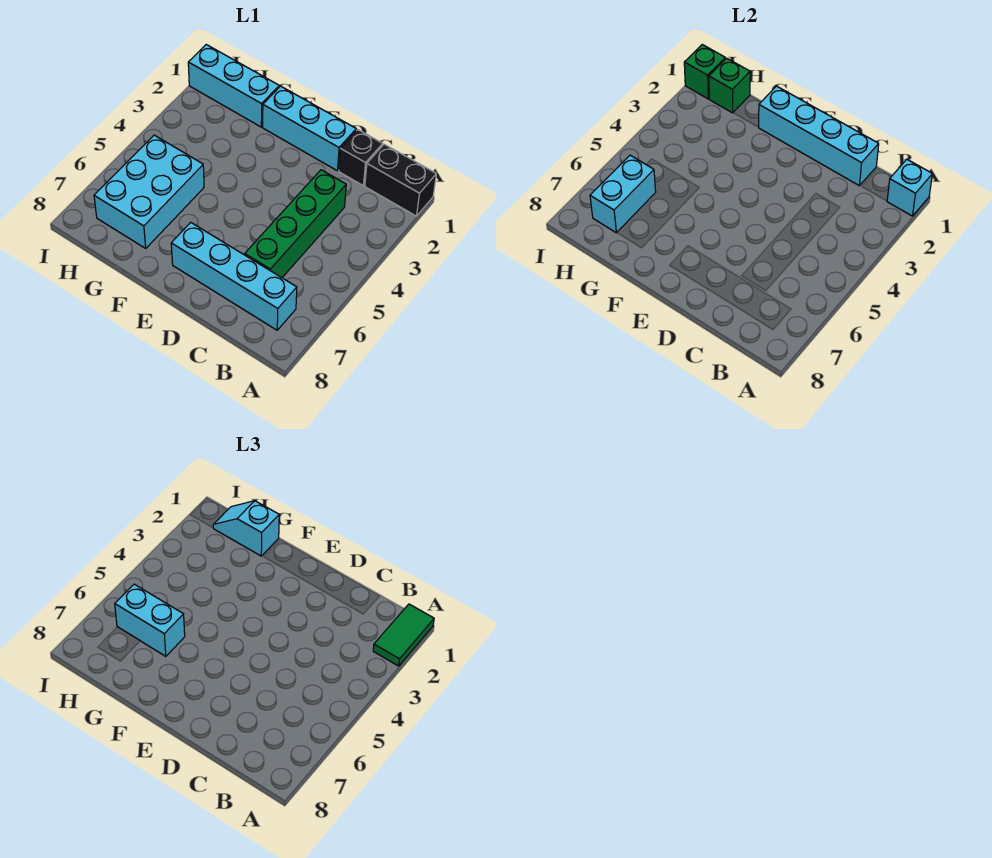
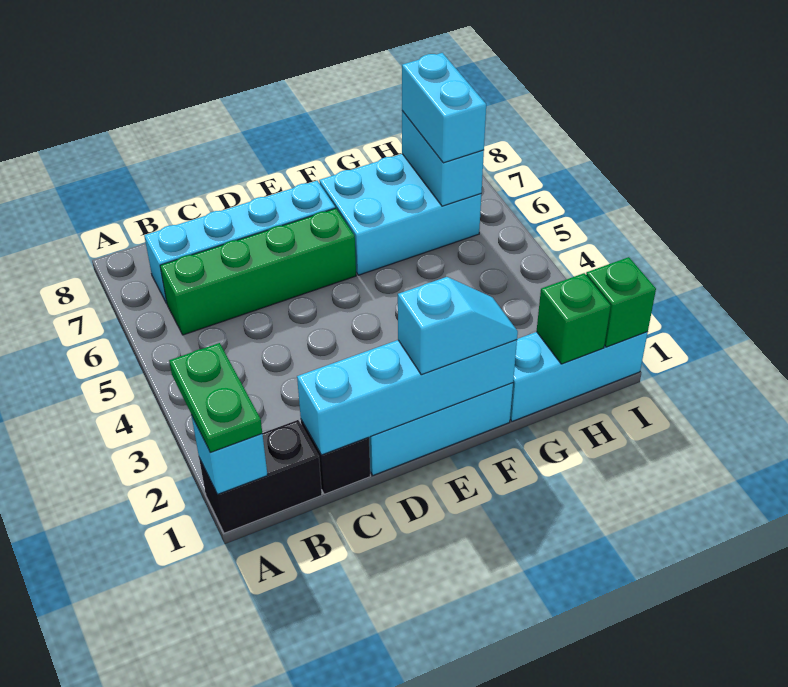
green 1x2 tile [373,604,434,666] -> green 1x2 plate [169,343,262,453]
green 1x4 brick [245,170,346,278] -> green 1x4 brick turned to [160,208,356,335]
cyan 1x2 slope [213,501,279,556] -> cyan 1x2 slope moved to [398,277,518,375]
cyan 2x3 brick [94,135,204,248] -> cyan 2x3 brick turned to [319,154,481,275]
cyan 1x2 brick [115,584,185,656] -> cyan 1x2 brick turned to [402,53,486,163]

